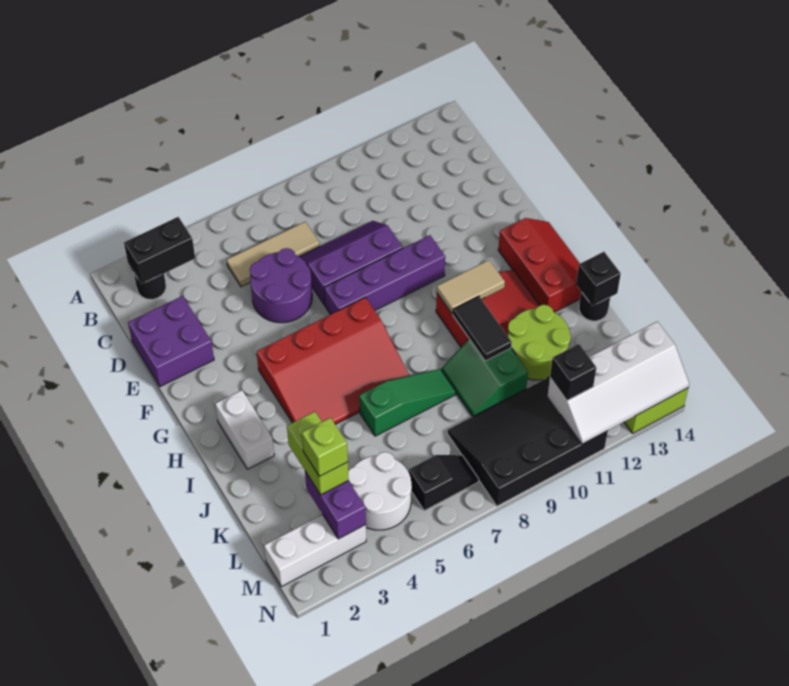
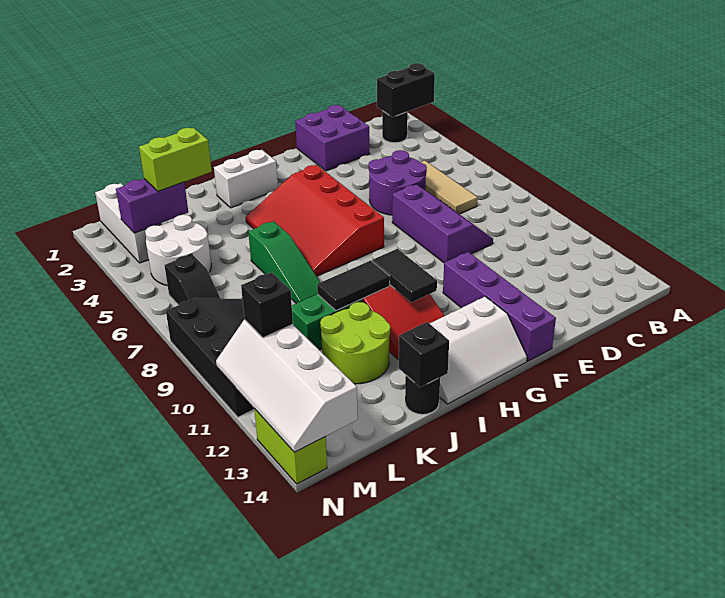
black 1x2 brick [124,217,195,284] -> black 1x2 brick turned to [377,63,435,117]
purple 1x4 brick [324,235,445,314] -> purple 1x4 brick moved to [443,252,556,361]
red 2x3 slope [498,218,581,312] -> white 2x3 slope [429,296,527,404]
tan 1x2 tile [437,260,505,314] -> black 1x2 tile [372,249,437,302]
lime 1x1 brick [302,418,348,476] -> none

